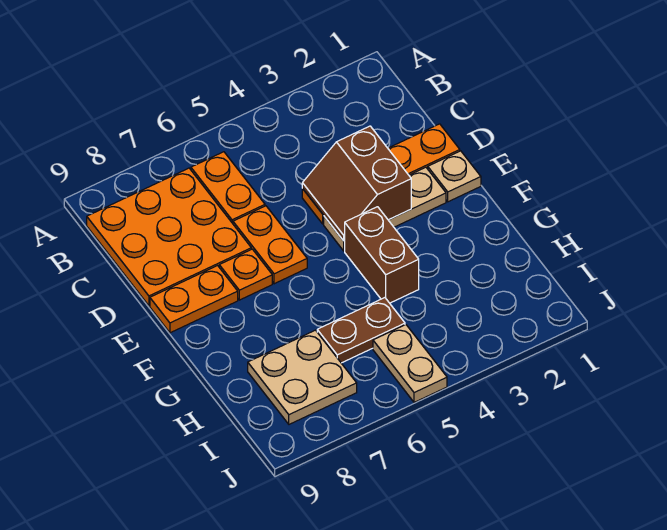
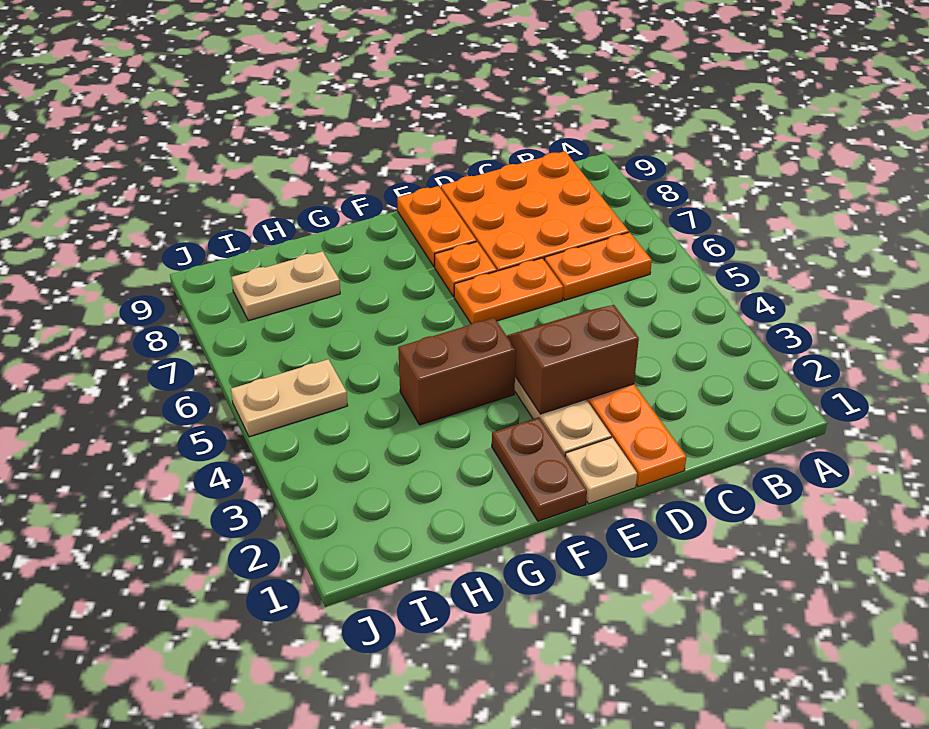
brown 1x2 plate [317,298,405,363] -> brown 1x2 plate moved to [492,417,587,521]
tan 2x2 plate [248,330,357,424] -> tan 1x2 plate [231,251,340,321]

